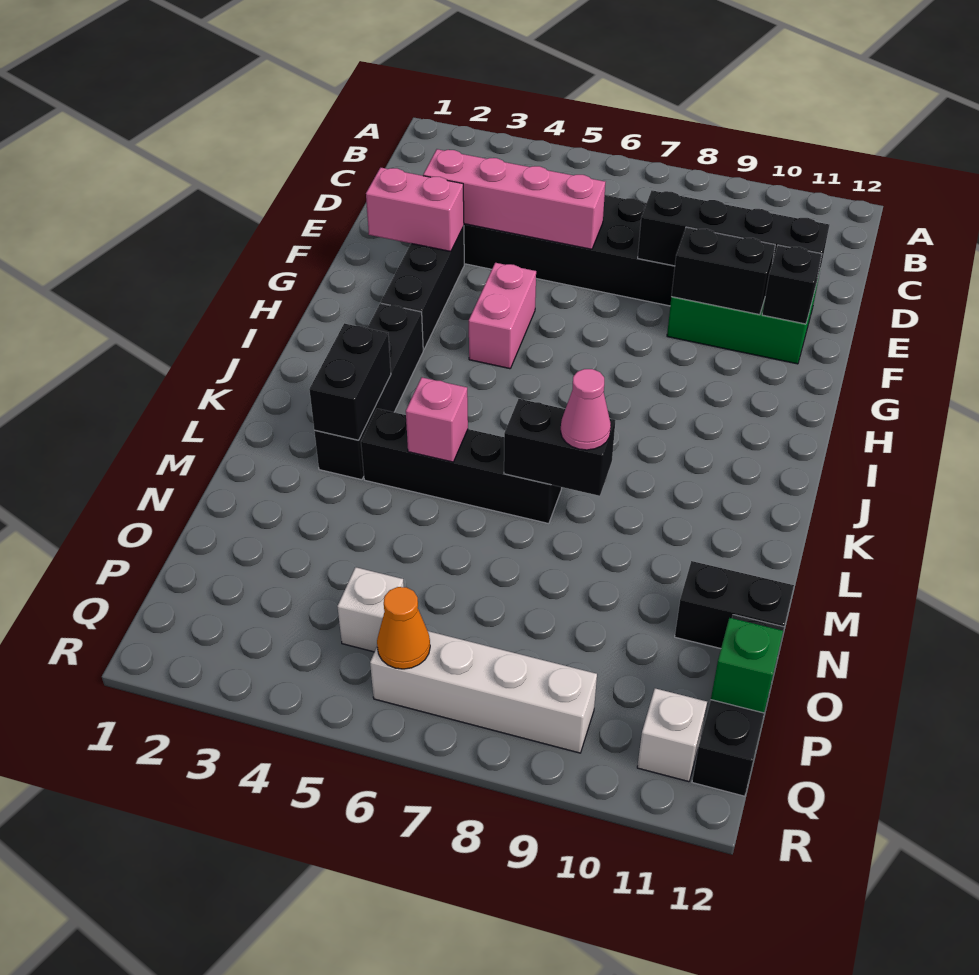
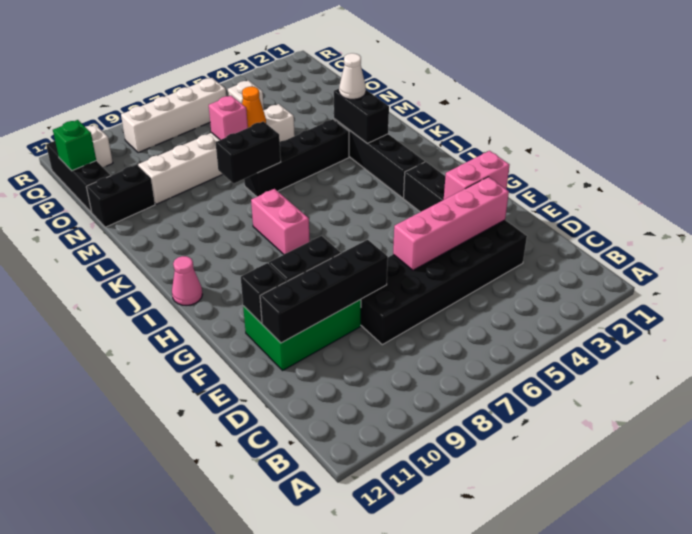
pink 1x2 brick [469,263,536,369] -> pink 1x2 brick moved to [251,189,310,254]
none -> white 1x1 cone [339,53,366,99]
pink 1x1 brick [406,377,468,462] -> pink 1x1 brick moved to [209,96,248,140]
pink 1x1 cone [561,369,611,450] -> pink 1x1 cone moved to [172,256,202,306]
none -> white 1x6 brick [138,104,295,204]
orange 1x1 cone [377,587,430,669] -> orange 1x1 cone moved to [242,87,266,128]

